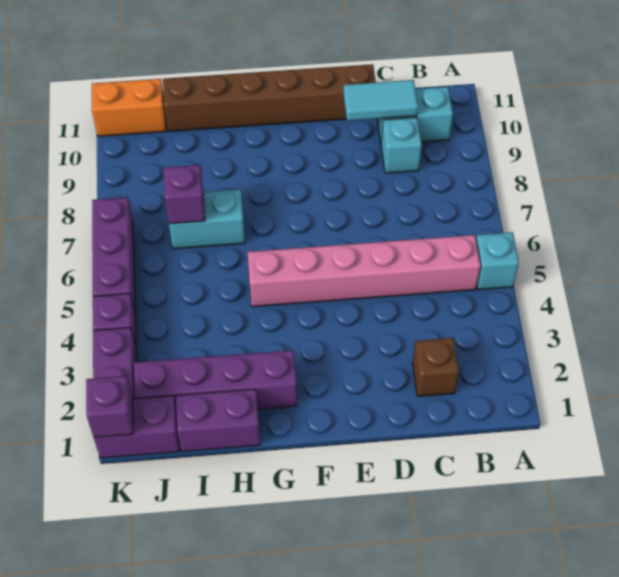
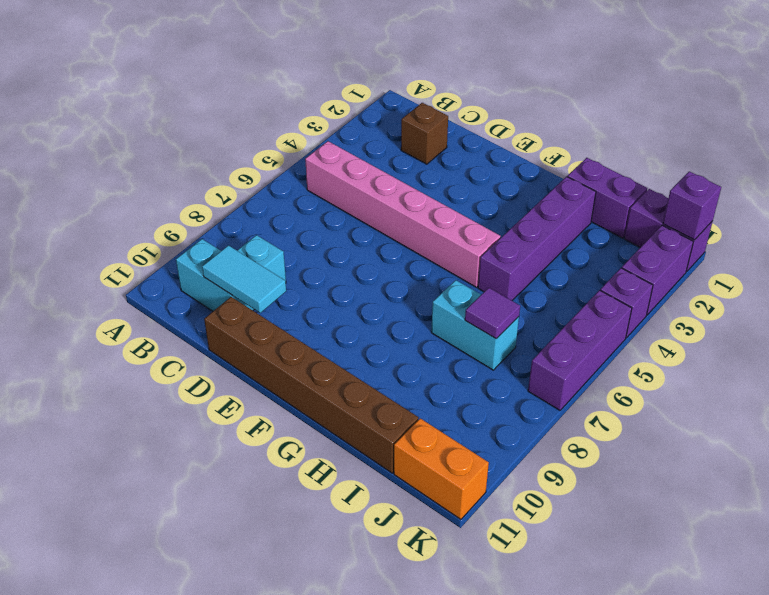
cyan 1x1 brick [476,232,519,290] -> none
purple 1x4 brick [134,350,297,409] -> purple 1x4 brick turned to [478,177,596,301]
purple 1x1 brick [164,165,205,224] -> purple 1x1 tile [465,288,520,339]

